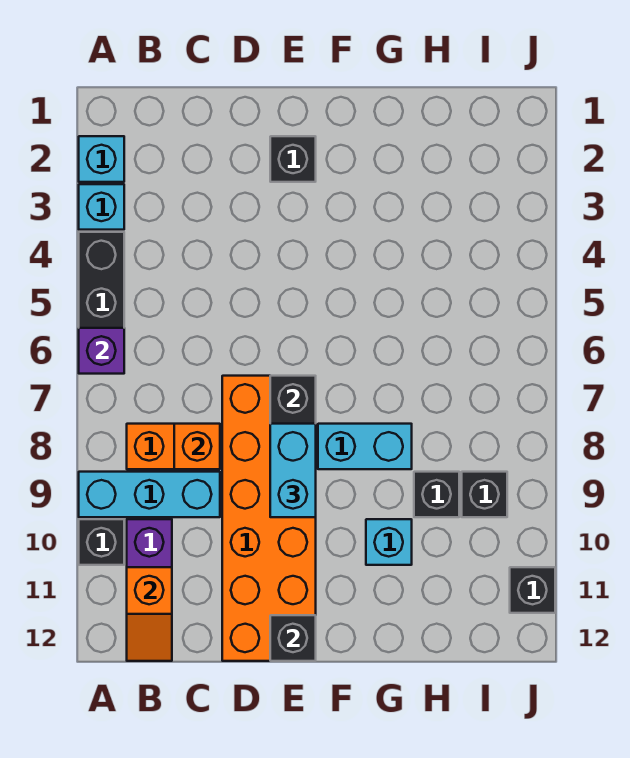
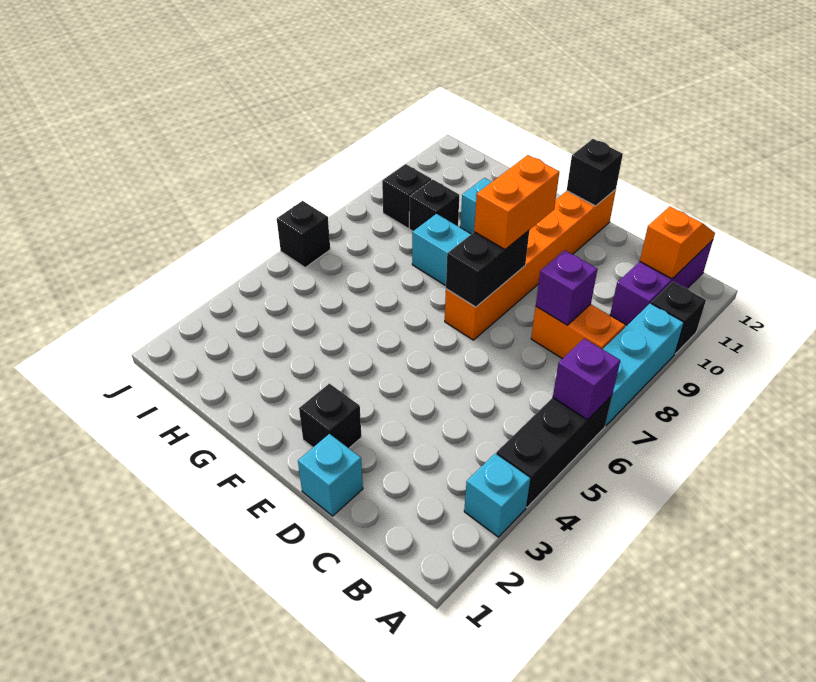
cyan 1x1 brick [79,136,124,182] -> cyan 1x1 brick moved to [298,434,363,516]
cyan 1x3 brick [79,472,220,517] -> cyan 1x3 brick turned to [603,303,684,426]
orange 1x1 brick [174,424,220,469] -> purple 1x1 brick [536,250,597,325]
orange 2x6 brick [222,376,316,661] -> orange 1x6 brick [445,189,616,340]
cyan 1x2 brick [270,424,316,517] -> orange 1x2 brick [474,155,559,249]
black 1x1 brick [510,567,555,613] -> black 1x1 brick moved to [277,201,330,268]

